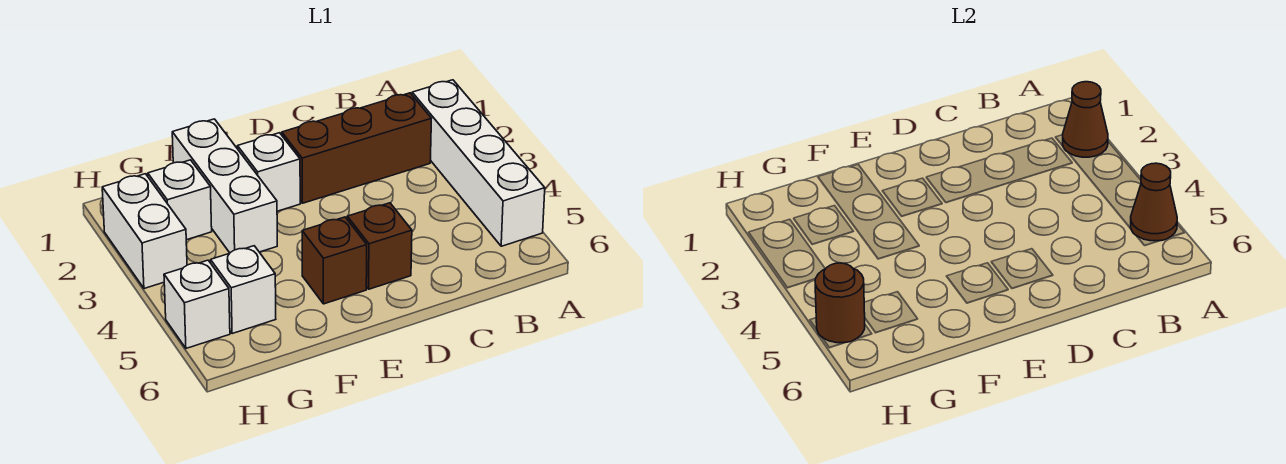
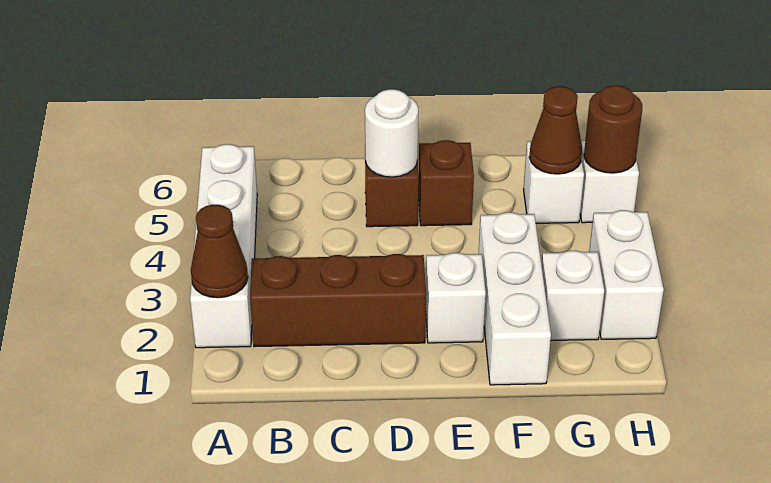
brown 1x1 cone [1131,163,1177,241] -> brown 1x1 cone moved to [529,86,582,174]
none -> white 1x1 round brick [365,89,418,177]

